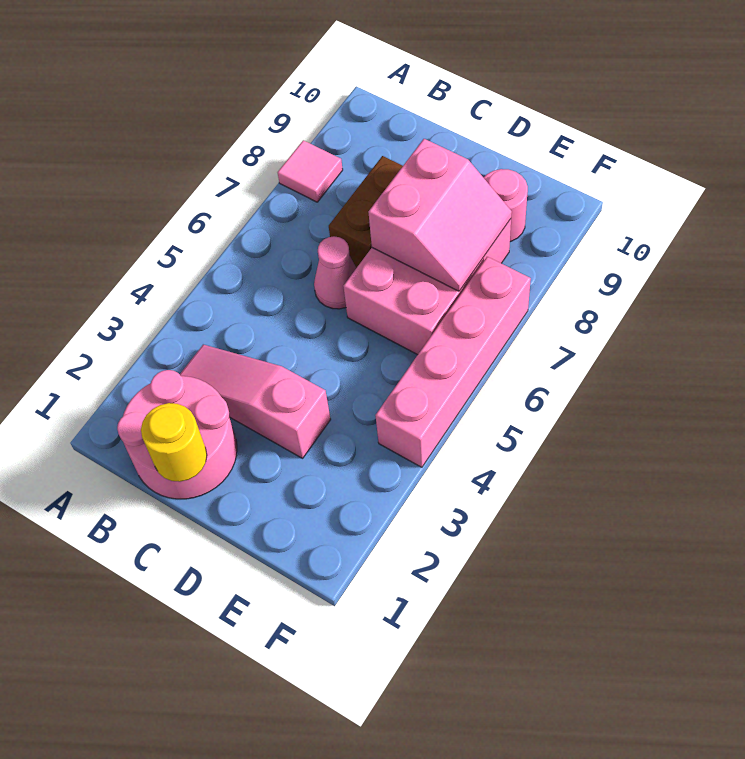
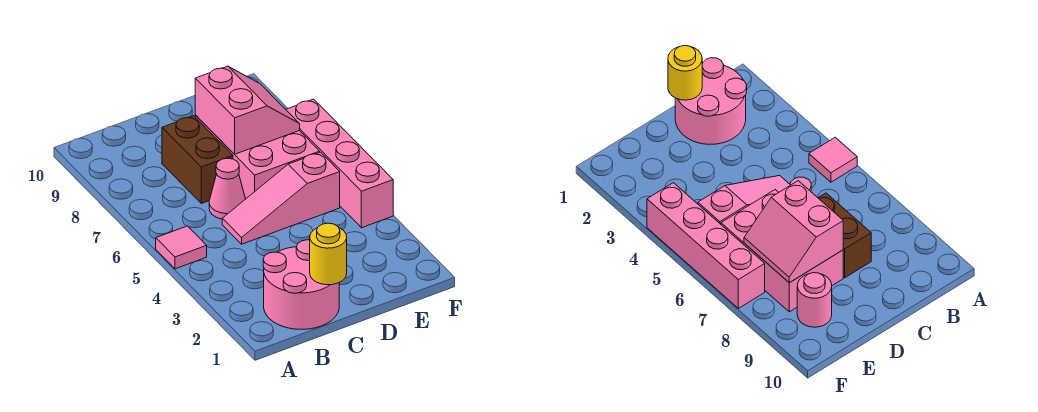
pink 1x1 tile [278,140,343,202] -> pink 1x1 tile moved to [156,226,207,269]
pink 1x3 slope [180,345,331,458] -> pink 1x3 slope moved to [222,152,340,244]

